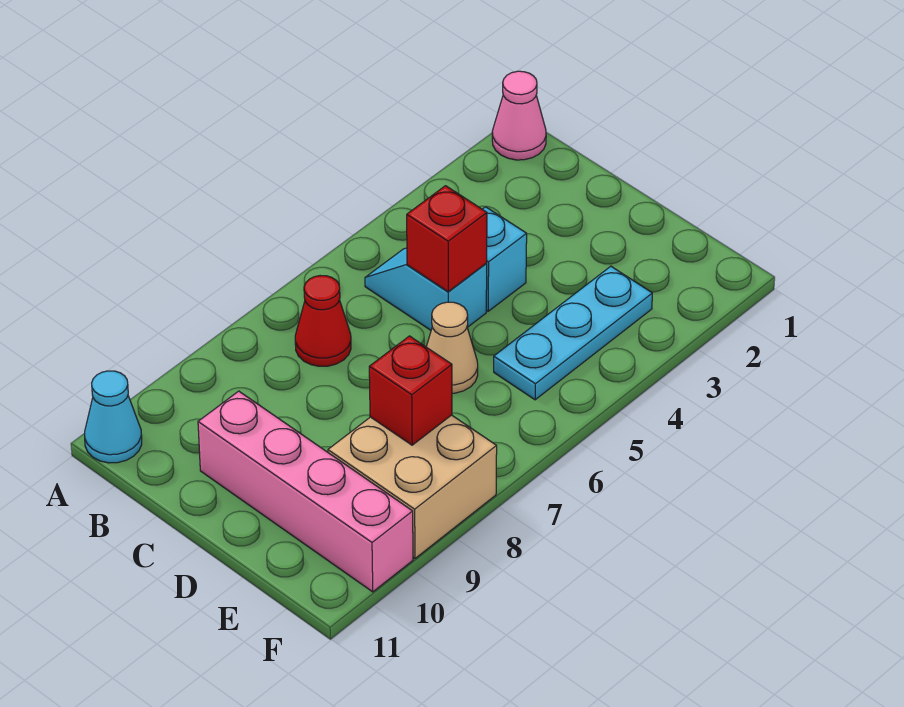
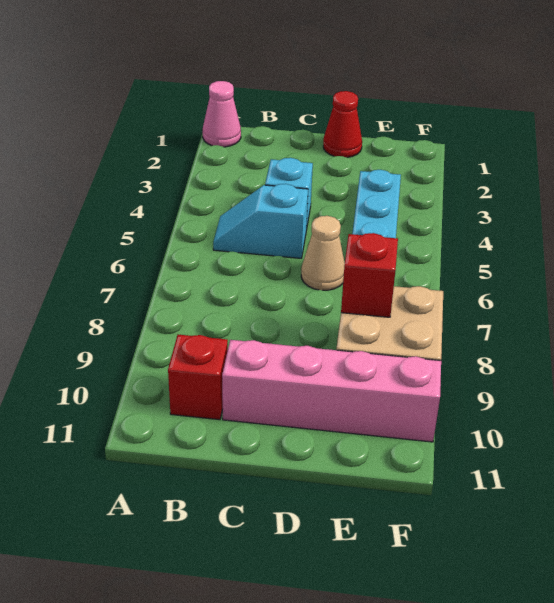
cyan 1x1 cone [85,371,142,463] -> none
red 1x1 cone [295,276,351,366] -> red 1x1 cone moved to [323,91,362,157]
red 1x1 brick [407,186,487,292] -> red 1x1 brick moved to [168,335,228,420]

